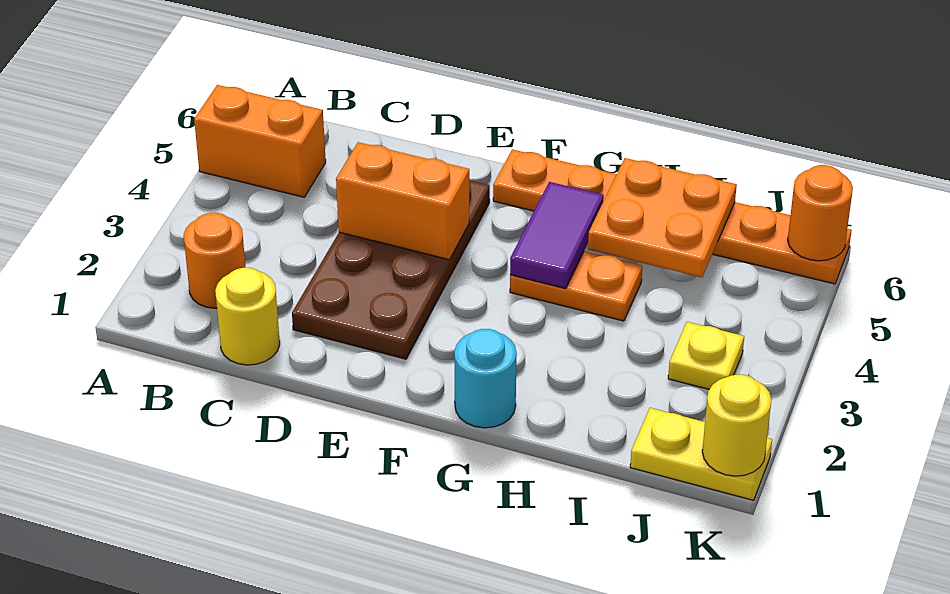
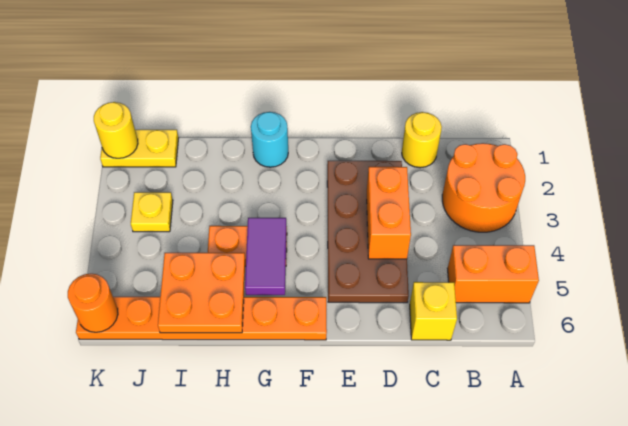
orange 1x1 round brick [184,213,246,308] -> orange 2x2 round brick [442,143,525,232]
none -> yellow 1x1 brick [410,282,457,340]
orange 1x2 brick [336,142,469,260] -> orange 1x2 brick turned to [367,167,411,259]

